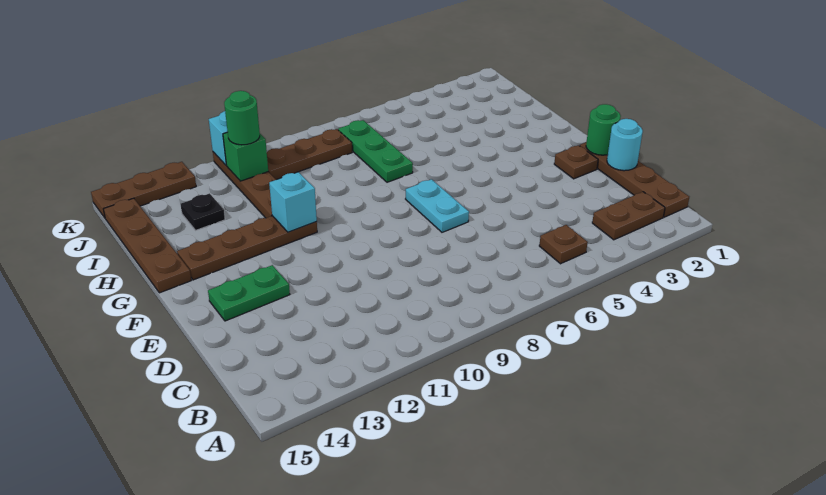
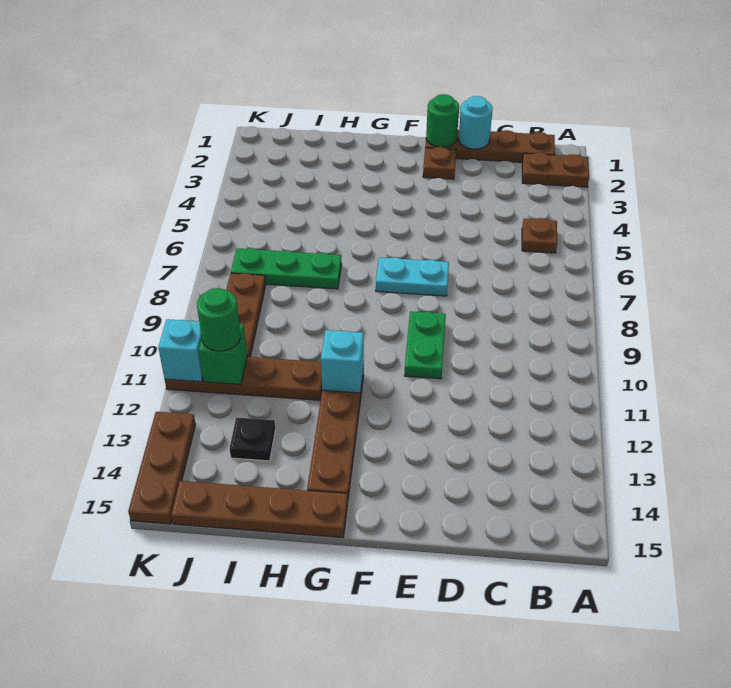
brown 1x2 plate [592,192,665,240] -> brown 1x2 plate turned to [522,152,589,187]
green 1x2 plate [208,265,290,321] -> green 1x2 plate moved to [404,311,446,379]

